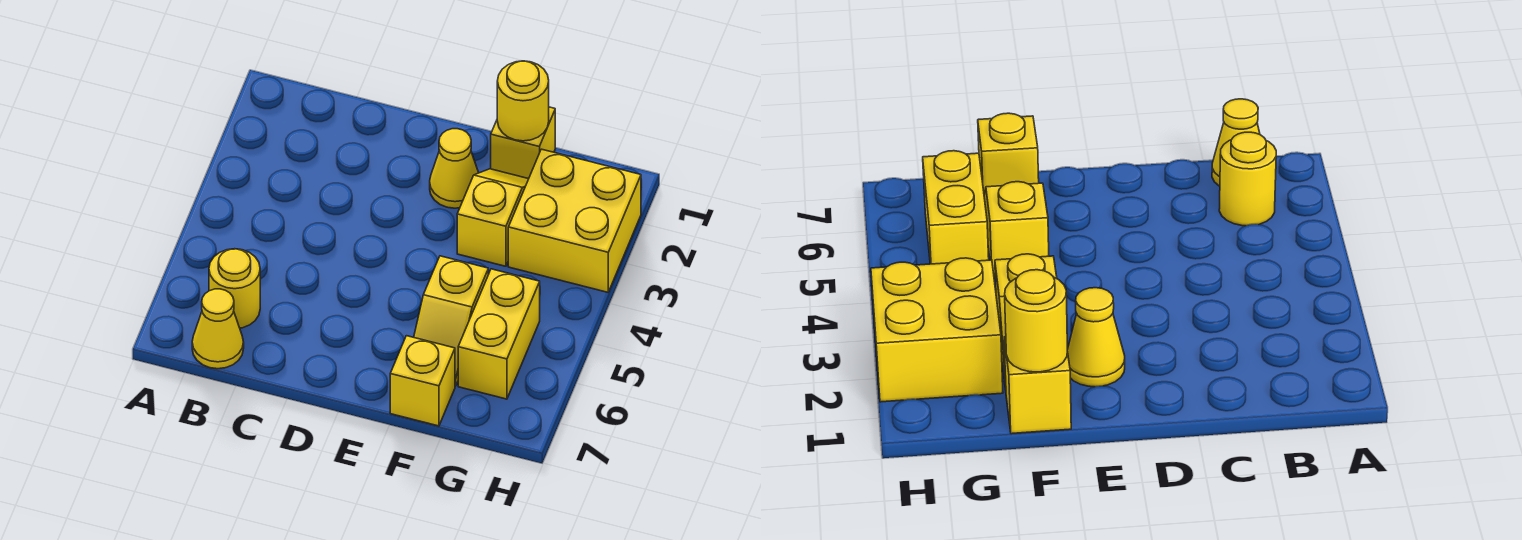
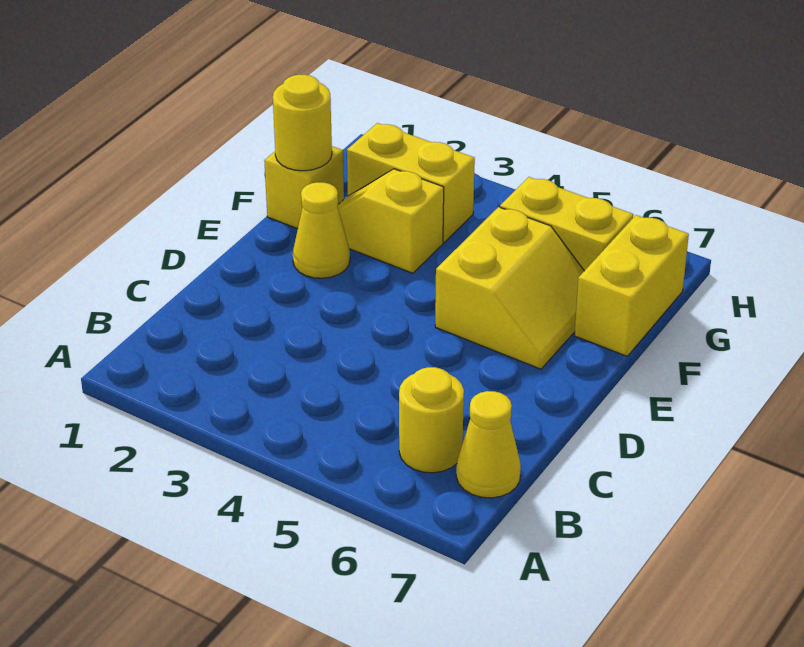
yellow 1x2 slope [414,256,488,386] -> yellow 2x2 slope [435,207,584,369]
yellow 1x1 brick [390,336,455,426] -> yellow 1x2 brick [575,215,689,356]
yellow 2x2 brick [508,149,641,292] -> yellow 1x2 brick [347,123,475,242]

